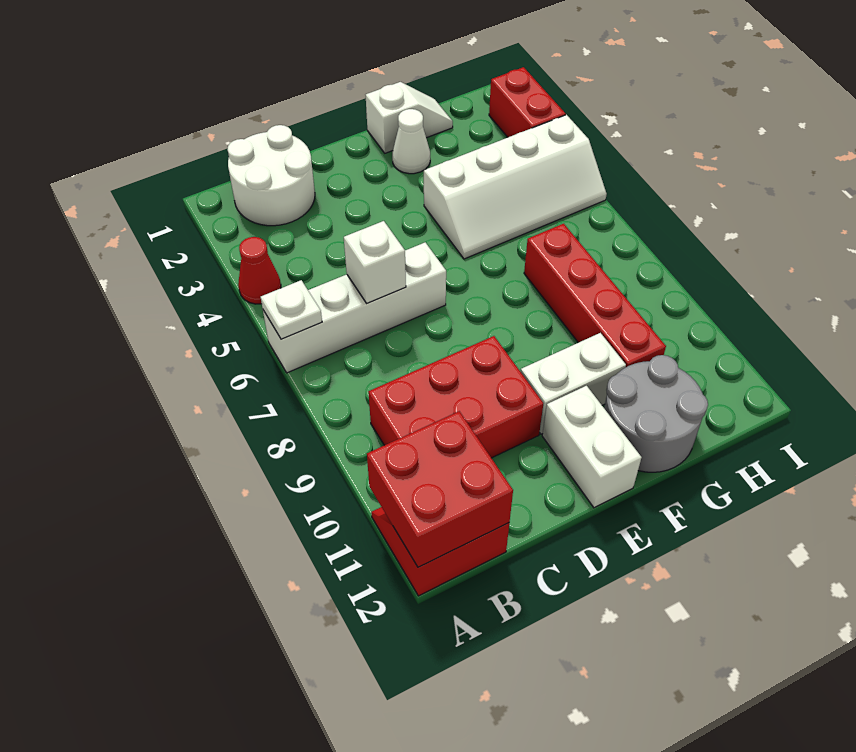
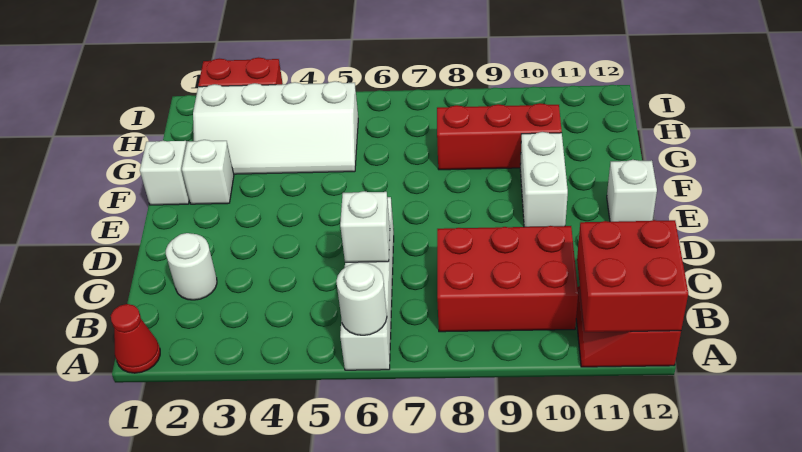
red 1x1 cone [238,237,281,304] -> red 1x1 cone moved to [111,304,160,373]
white 1x1 plate [261,280,322,339] -> white 1x1 round brick [336,262,387,335]
white 2x2 round brick [228,125,315,226] -> white 1x1 round brick [166,233,217,300]
red 2x3 brick [369,336,543,458] -> red 2x3 brick turned to [437,226,578,332]
white 1x2 brick [542,386,642,508] -> white 1x1 brick [607,160,657,222]
white 1x1 cone [392,109,430,174] -> white 1x1 brick [182,140,234,204]
white 2x4 slope [424,115,607,259] -> white 2x4 slope turned to [193,81,358,174]
grey 2x2 round brick [604,355,708,472] -> none
red 1x4 brick [524,224,666,367] -> red 1x3 brick [437,103,562,170]

